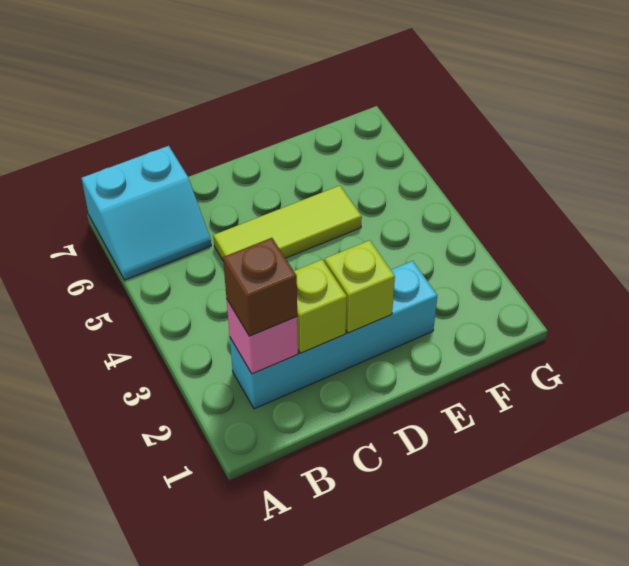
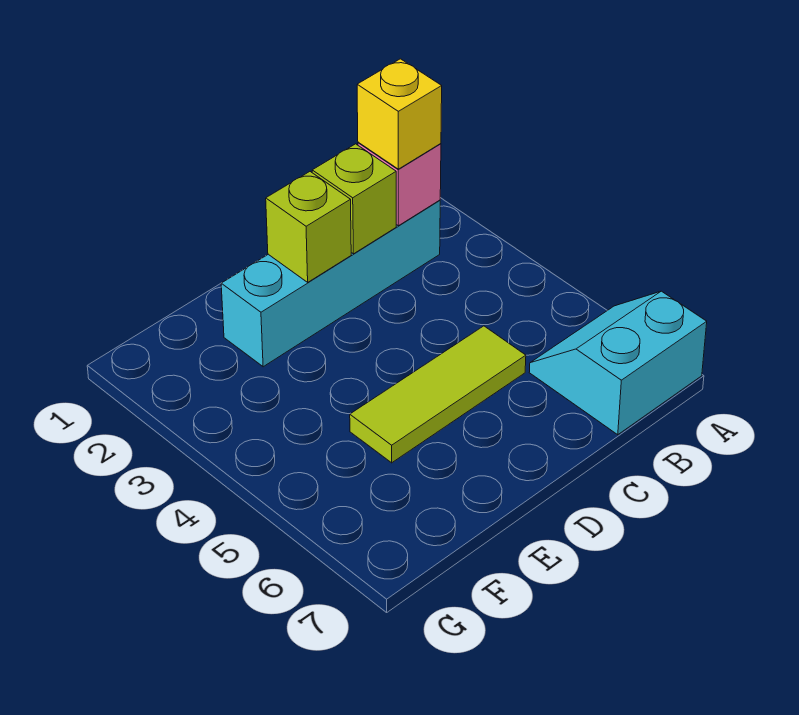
brown 1x1 brick [223,238,297,336] -> yellow 1x1 brick [357,59,442,169]

